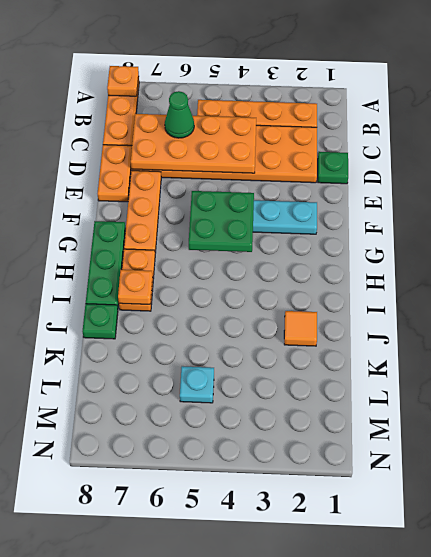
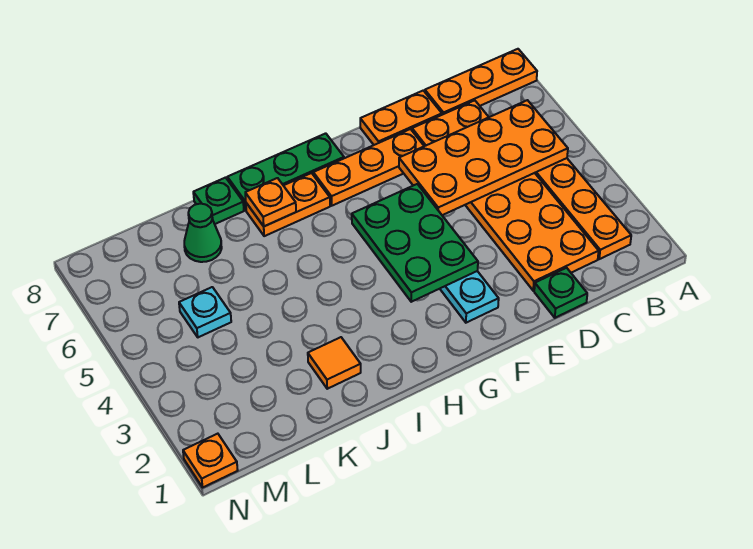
orange 1x1 plate [107,66,139,96] -> orange 1x1 plate moved to [183,434,238,487]
orange 2x4 plate [131,114,256,173] -> orange 2x4 plate turned to [399,100,568,215]
green 1x1 cone [165,91,194,138] -> green 1x1 cone moved to [184,204,222,262]
green 2x2 plate [189,191,254,252] -> green 2x3 plate [352,184,478,302]

